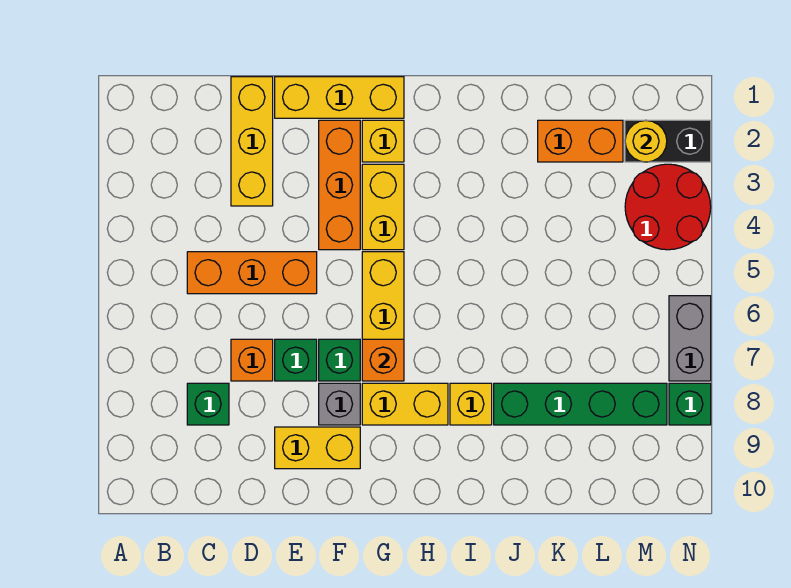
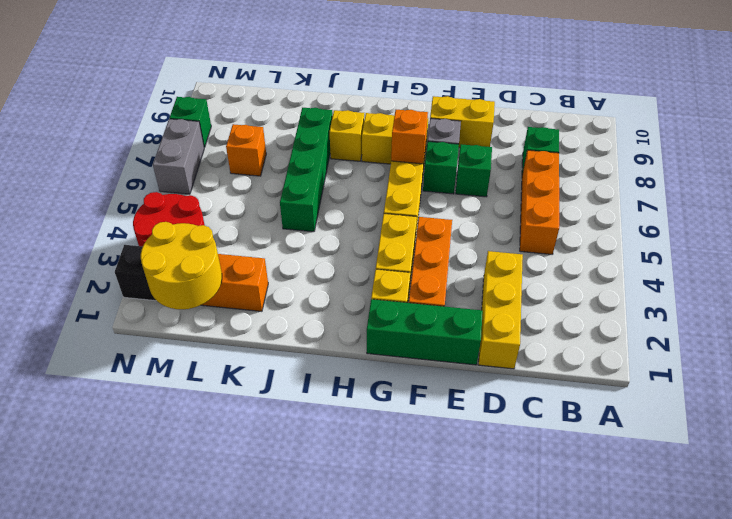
orange 1x3 brick [187,252,317,294] -> orange 1x3 brick turned to [520,150,559,254]
orange 1x1 brick [231,339,273,381] -> orange 1x1 brick moved to [226,124,266,176]
yellow 1x3 brick [275,77,404,118] -> green 1x3 brick [367,299,483,365]
green 1x4 brick [494,383,667,425] -> green 1x4 brick turned to [280,108,333,232]
yellow 1x1 round brick [625,120,667,162] -> yellow 2x2 round brick [141,222,222,309]

